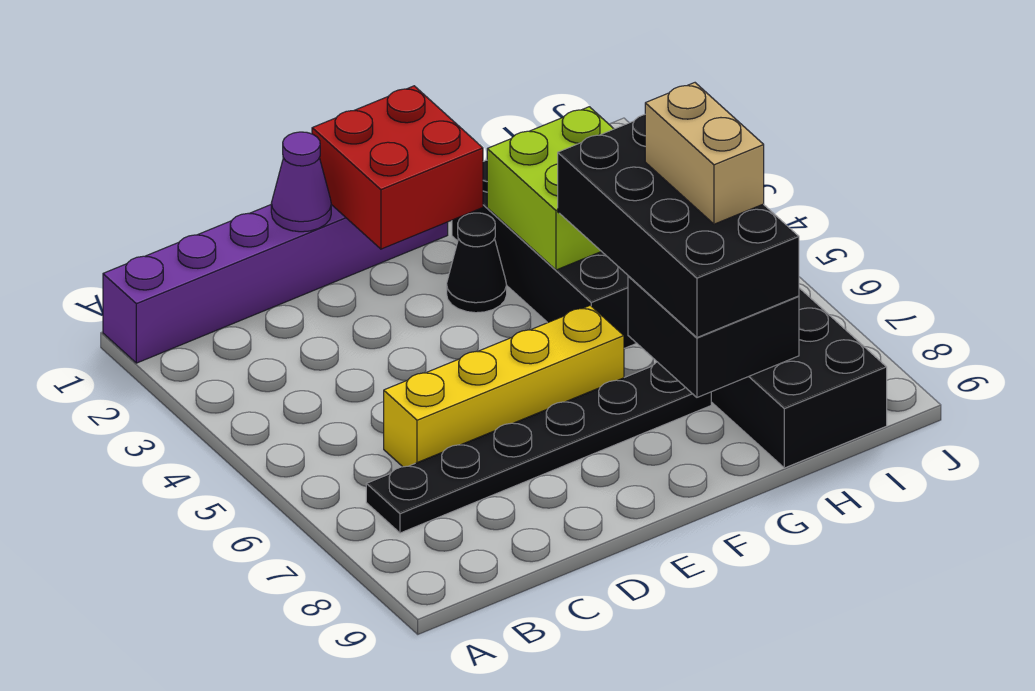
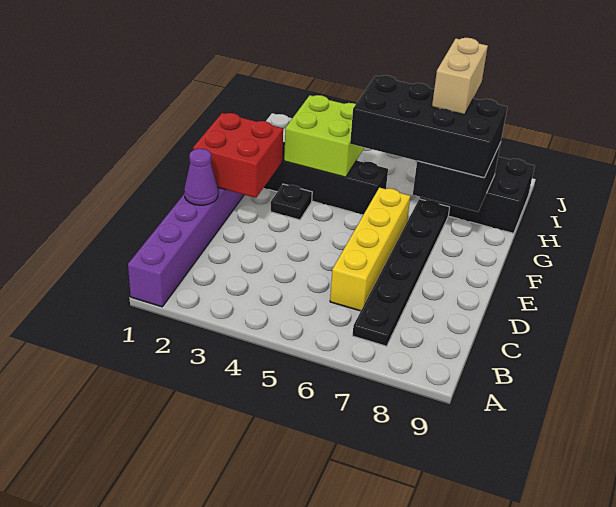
black 1x1 cone [447,213,507,313] -> black 1x1 plate [271,184,312,220]
tan 1x2 brick [645,83,764,224] -> tan 1x2 brick turned to [432,38,488,115]

